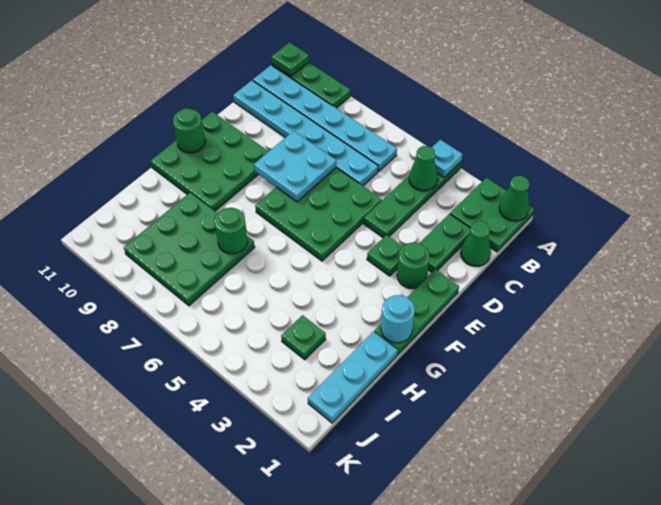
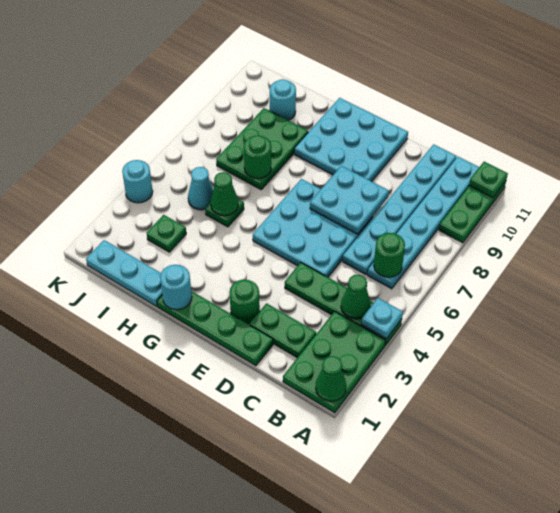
green 2x2 plate [450,178,534,252] -> green 2x3 plate [283,311,386,413]
green 1x1 cone [461,221,491,266] -> green 1x1 cone moved to [211,172,238,216]
green 3x3 plate [255,168,382,261] -> cyan 3x3 plate [253,179,373,277]
green 1x3 plate [374,269,459,354] -> green 1x4 plate [157,291,273,366]
green 1x1 plate [367,235,403,276] -> green 1x1 plate moved to [205,199,244,227]
green 3x3 plate [150,112,269,211] -> cyan 3x3 plate [294,98,408,181]
green 1x1 round brick [173,108,205,153] -> green 1x1 round brick moved to [374,233,405,277]
green 3x3 plate [124,193,255,306] -> green 2x3 plate [216,108,308,189]
none -> cyan 1x1 cone [188,167,213,210]
none -> cyan 1x1 round brick [270,79,296,120]
none -> cyan 1x1 round brick [122,160,153,203]

